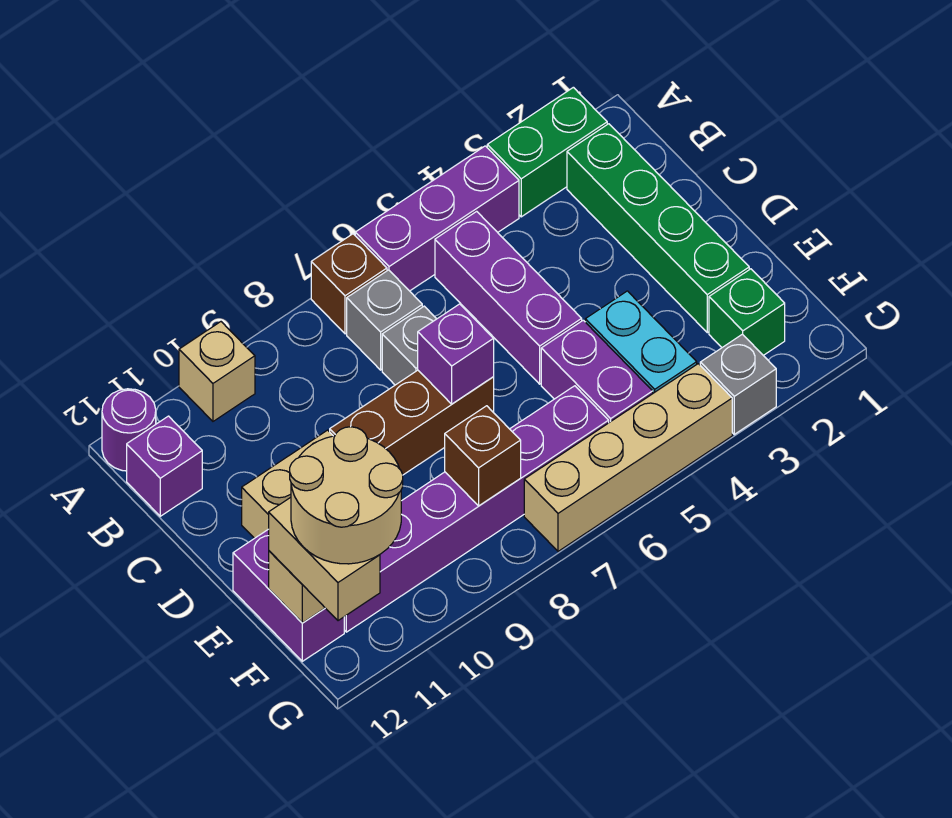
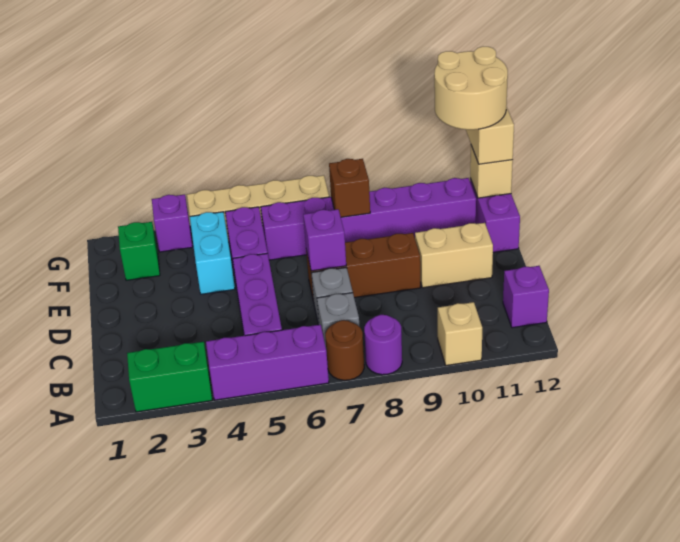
brown 1x1 brick [311,234,387,334] -> brown 1x1 round brick [325,320,364,380]
purple 1x1 round brick [102,389,156,471] -> purple 1x1 round brick moved to [364,315,402,375]
green 1x4 brick [567,124,749,333] -> none
grey 1x1 brick [700,334,776,434] -> purple 1x1 brick [152,194,193,252]

